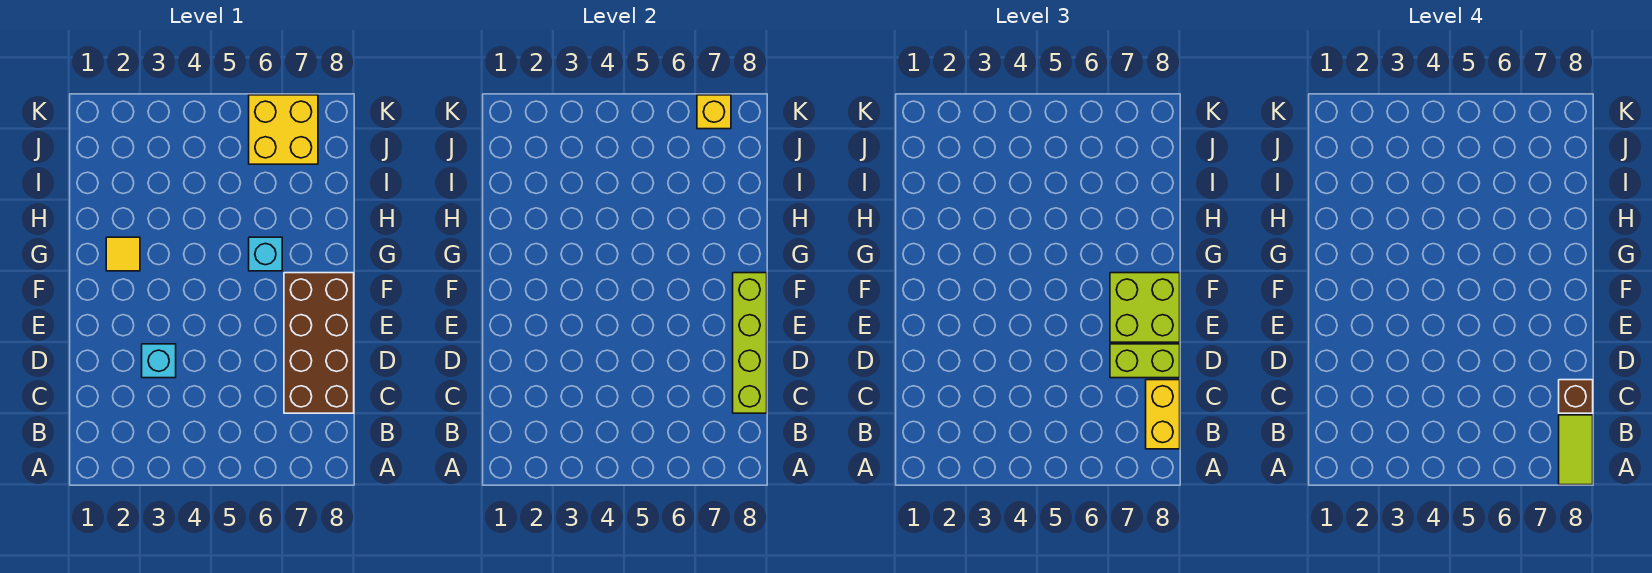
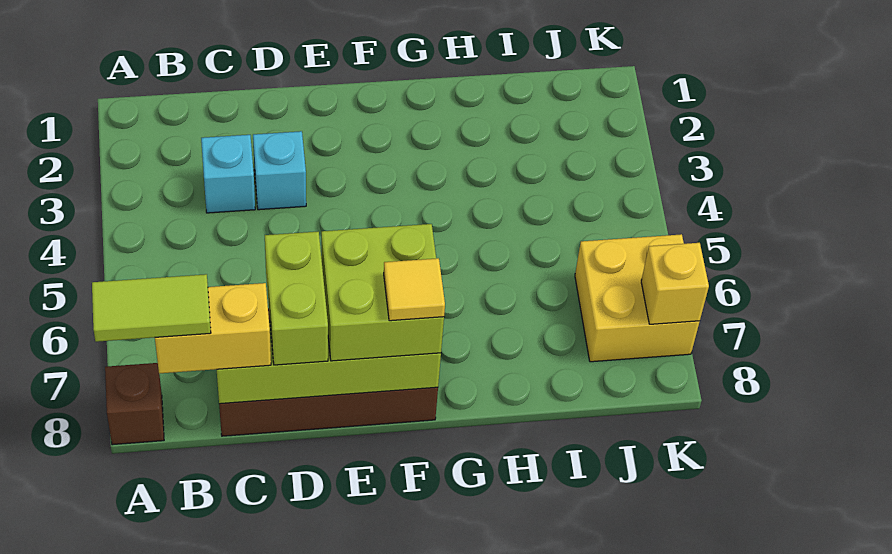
brown 1x1 brick [1559,380,1593,413] -> brown 1x1 brick moved to [105,363,164,445]
yellow 1x1 tile [106,237,140,271] -> yellow 1x1 tile moved to [384,258,445,321]
cyan 1x1 brick [249,237,282,271] -> cyan 1x1 brick moved to [201,135,255,213]

